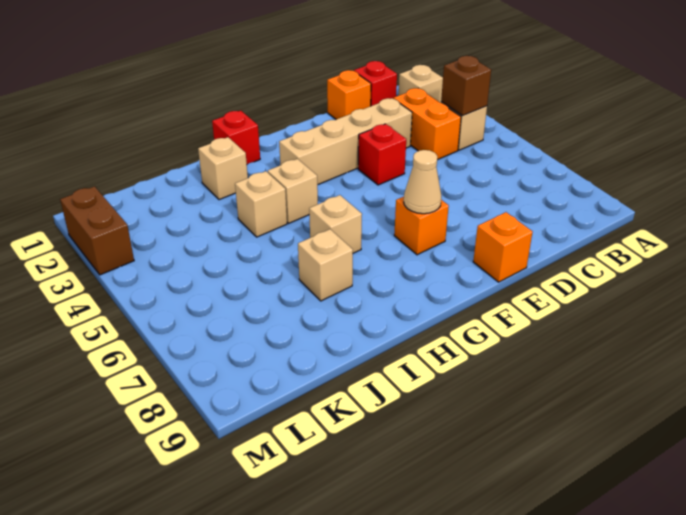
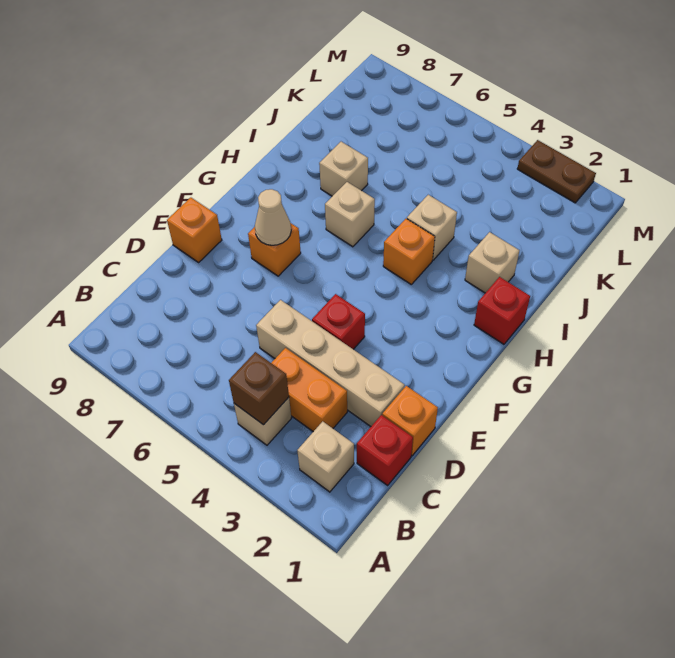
tan 1x4 brick [279,98,412,185] -> tan 1x4 brick turned to [256,300,405,426]
tan 1x1 brick [268,159,318,223] -> orange 1x1 brick [383,219,435,284]
brown 1x2 brick [60,186,134,275] -> brown 1x2 plate [517,140,596,203]

